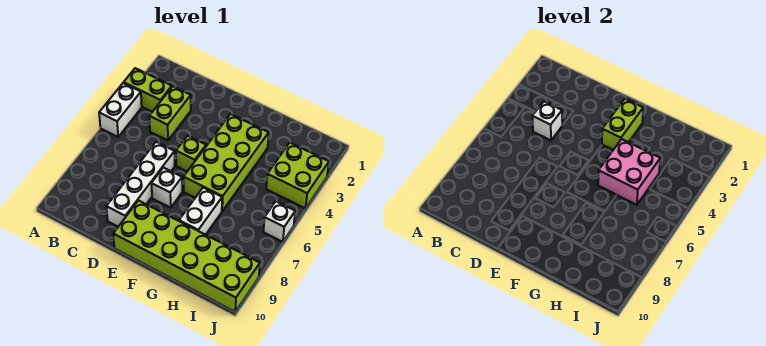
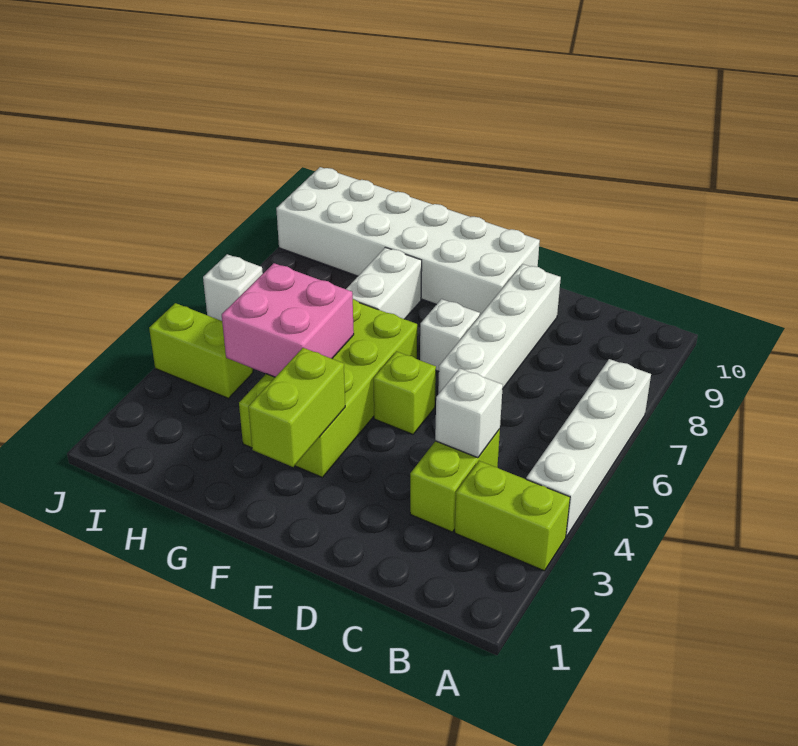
white 1x2 brick [99,83,142,137] -> white 1x4 brick [526,359,651,537]
lime 2x6 brick [113,201,260,312] -> white 2x6 brick [276,167,540,315]
lime 2x2 brick [266,143,329,209] -> lime 1x2 brick [149,303,253,398]

